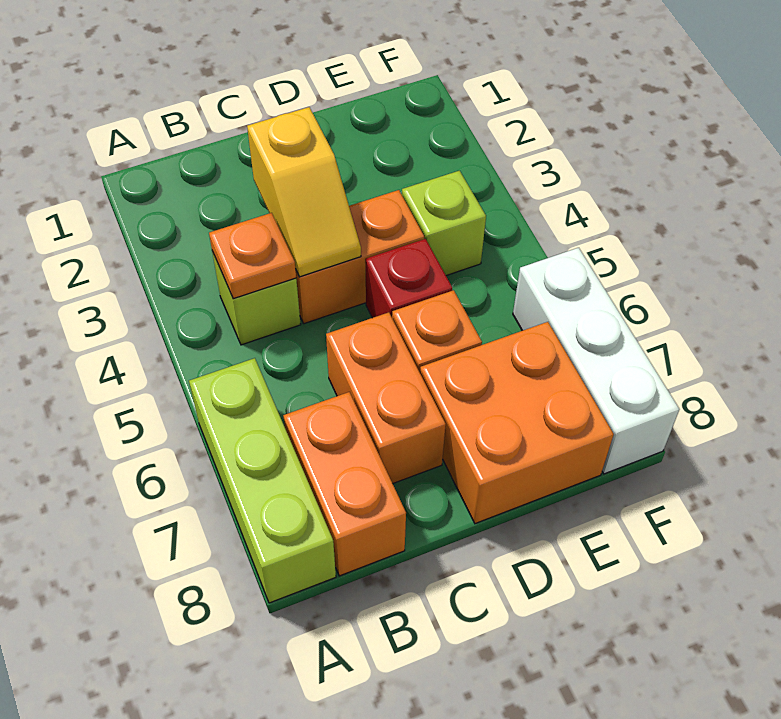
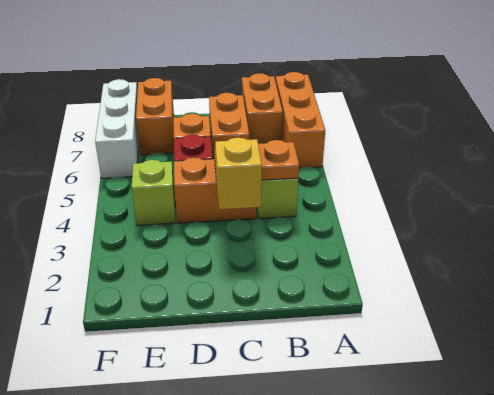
lime 1x3 brick [189,358,336,603] -> orange 1x3 brick [276,72,325,168]
orange 2x2 brick [420,322,614,524] -> orange 1x2 brick [136,78,174,155]

